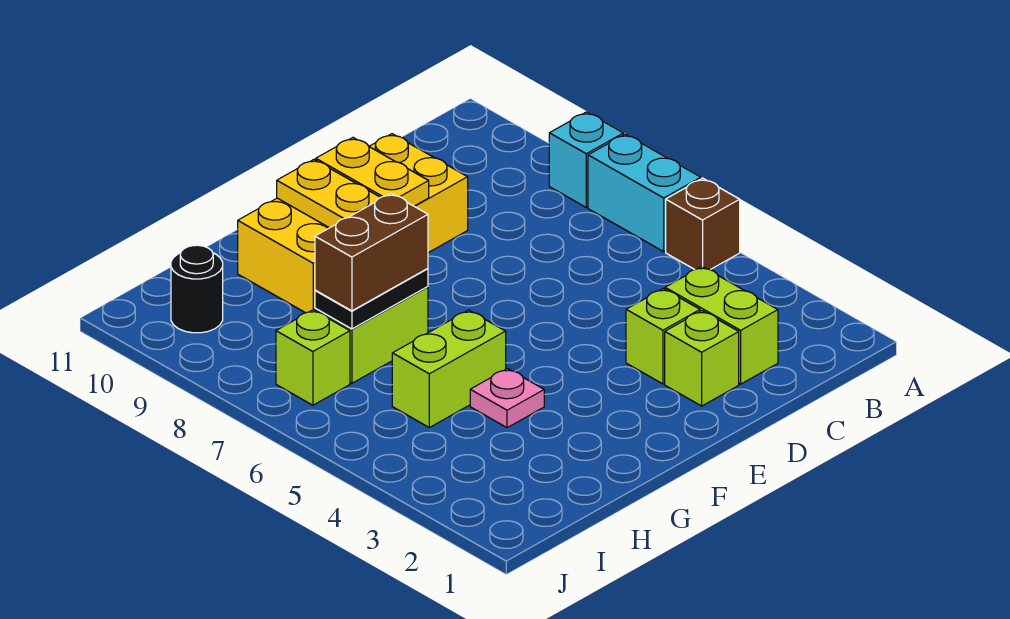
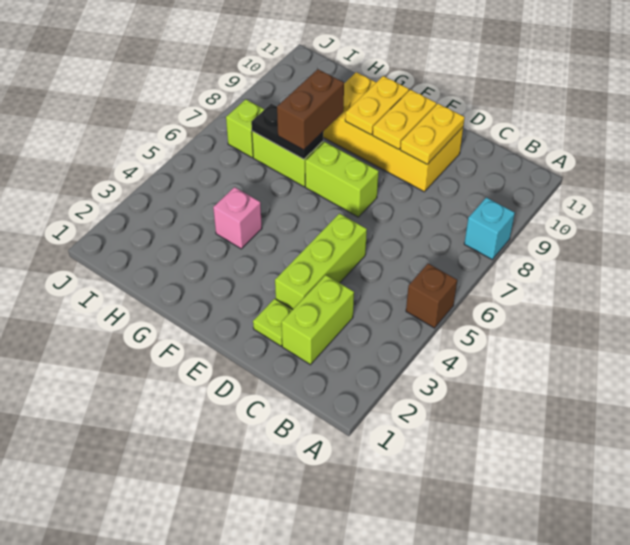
cyan 1x2 brick [588,134,701,252] -> none
lime 1x1 brick [665,311,739,406] -> lime 1x1 plate [253,299,293,346]
lime 1x1 brick [626,289,700,384] -> lime 1x3 brick [275,213,367,309]
none -> yellow 1x2 plate [400,104,465,164]
pink 1x1 plate [470,368,544,428] -> pink 1x1 brick [213,187,262,249]
lime 1x2 brick [392,310,506,427] -> lime 1x2 brick moved to [305,142,379,217]
brown 1x2 brick [315,193,428,311] -> brown 1x2 brick turned to [277,69,344,150]
black 1x1 round brick [171,245,223,333] -> none

